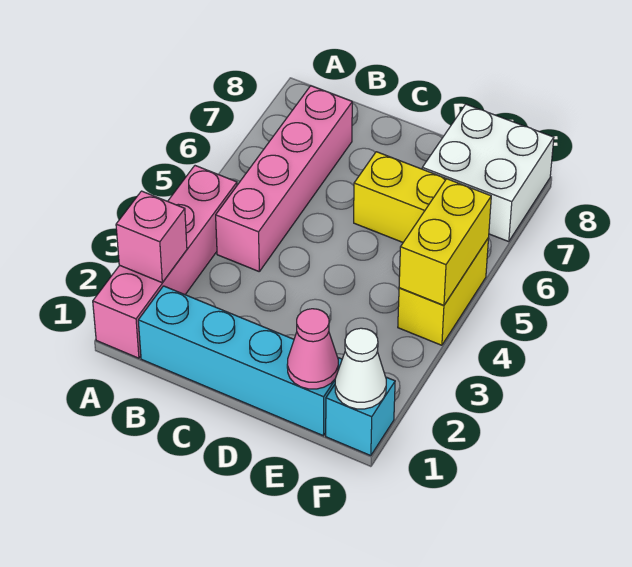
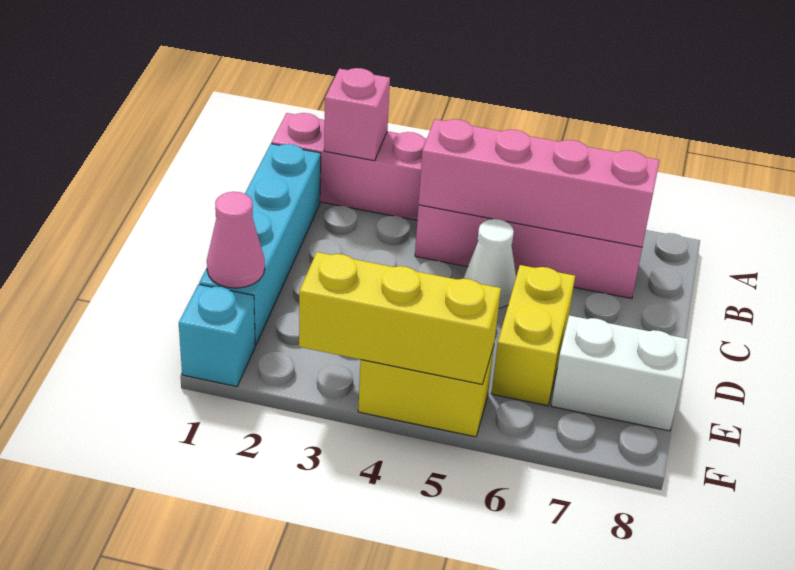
none -> pink 1x4 brick [419,119,660,247]
white 2x2 brick [422,104,554,242] -> white 1x2 brick [551,315,688,431]
white 1x1 cone [335,328,386,409] -> white 1x1 cone moved to [464,219,516,308]
yellow 1x2 brick [399,179,491,306] -> yellow 1x3 brick [299,252,501,385]

